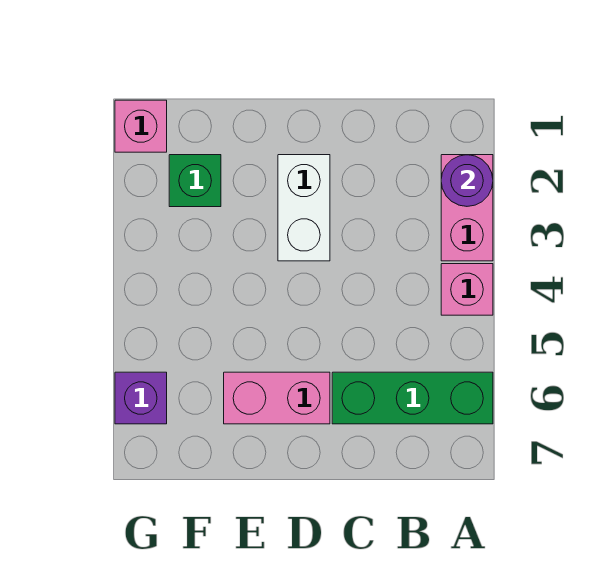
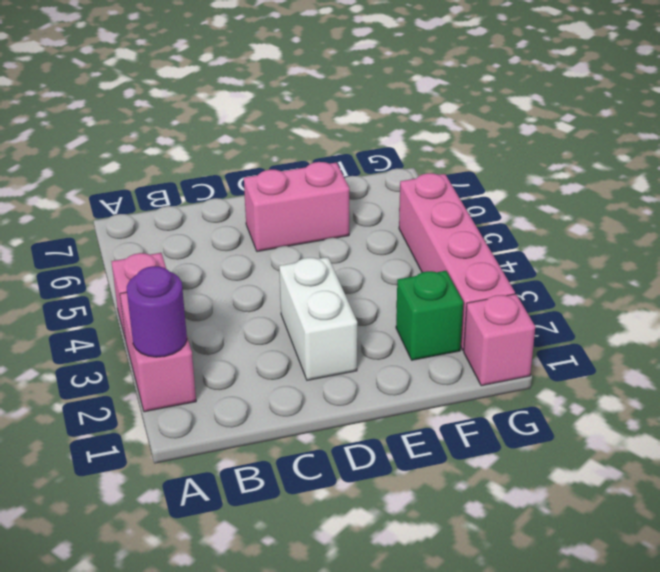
green 1x3 brick [332,372,493,424] -> none
none -> pink 1x4 brick [399,173,515,350]
purple 1x1 brick [115,372,167,424] -> none

